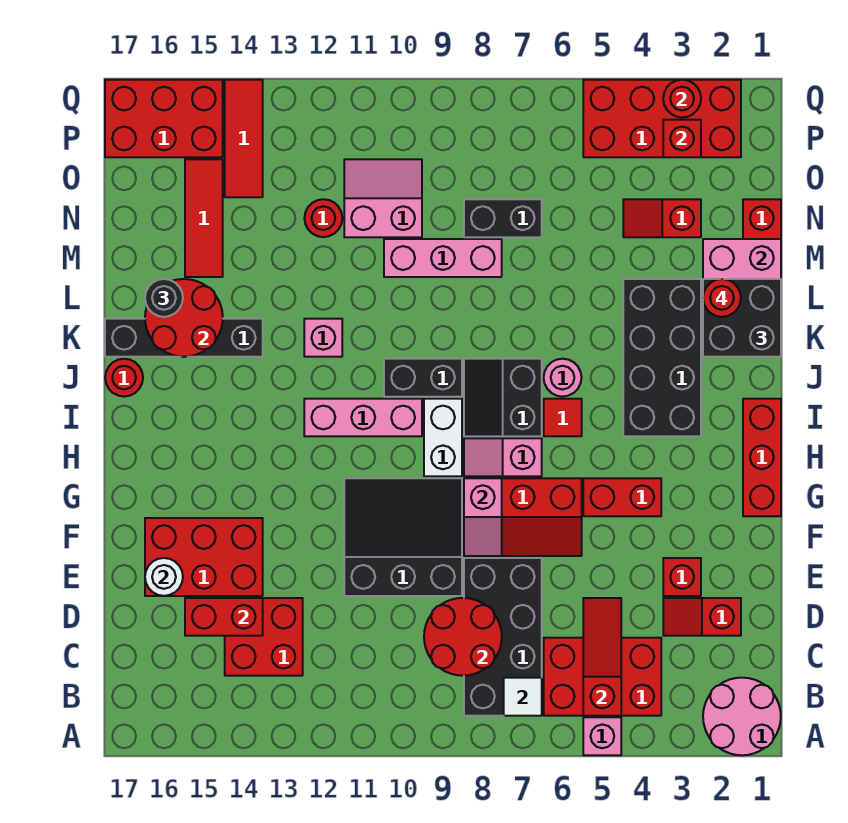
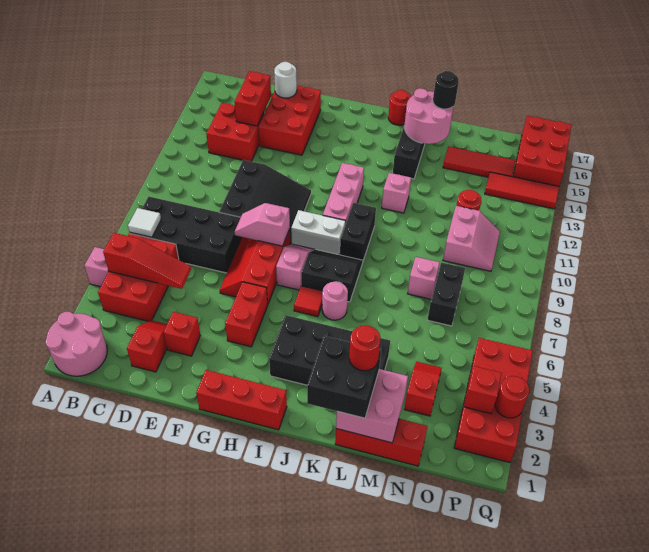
red 2x2 round brick [424,598,502,676] -> none
red 2x2 round brick [145,279,223,357] -> pink 2x2 round brick [404,88,453,144]
pink 1x3 brick [384,239,502,277] -> pink 1x1 brick [408,257,440,299]

